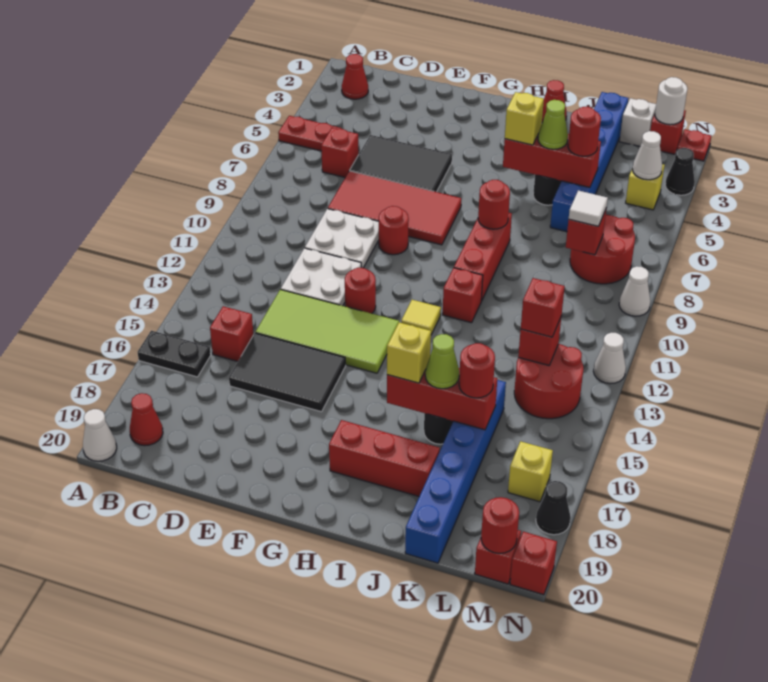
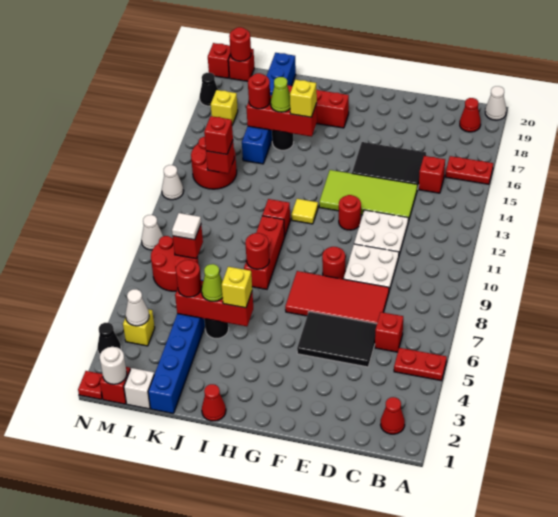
black 1x2 plate [138,331,211,377] -> red 1x2 plate [445,156,493,184]

